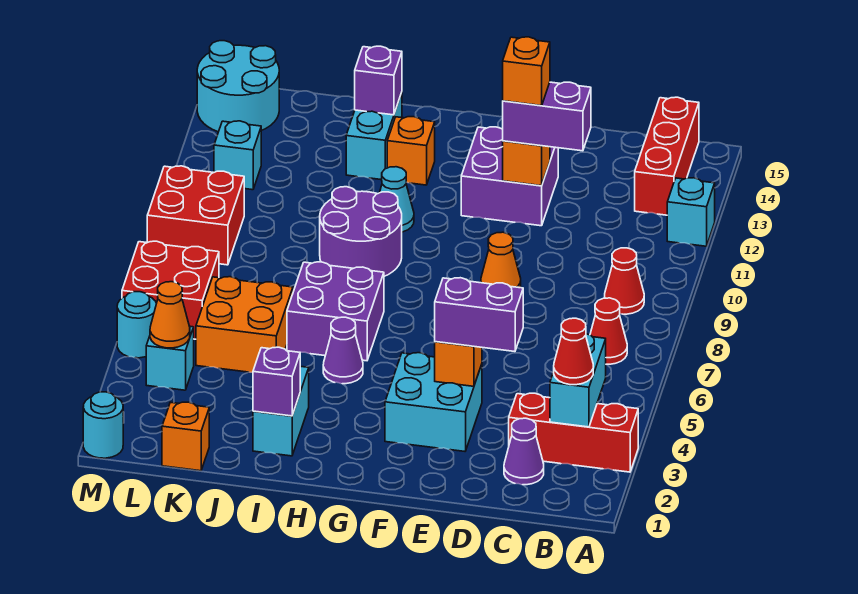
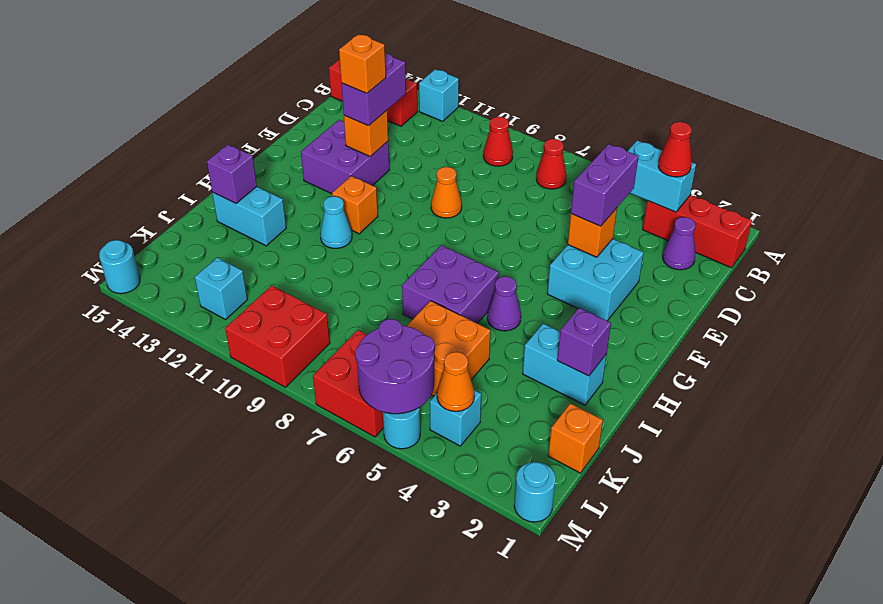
red 1x3 brick [509,393,638,472] -> red 1x3 brick turned to [643,195,752,268]
purple 2x2 round brick [320,187,402,276] -> purple 2x2 round brick moved to [355,319,435,414]
orange 1x1 brick [387,117,435,185] -> orange 1x1 brick moved to [332,176,378,234]
cyan 2x2 round brick [197,41,279,132] -> cyan 1x1 round brick [99,240,140,294]

